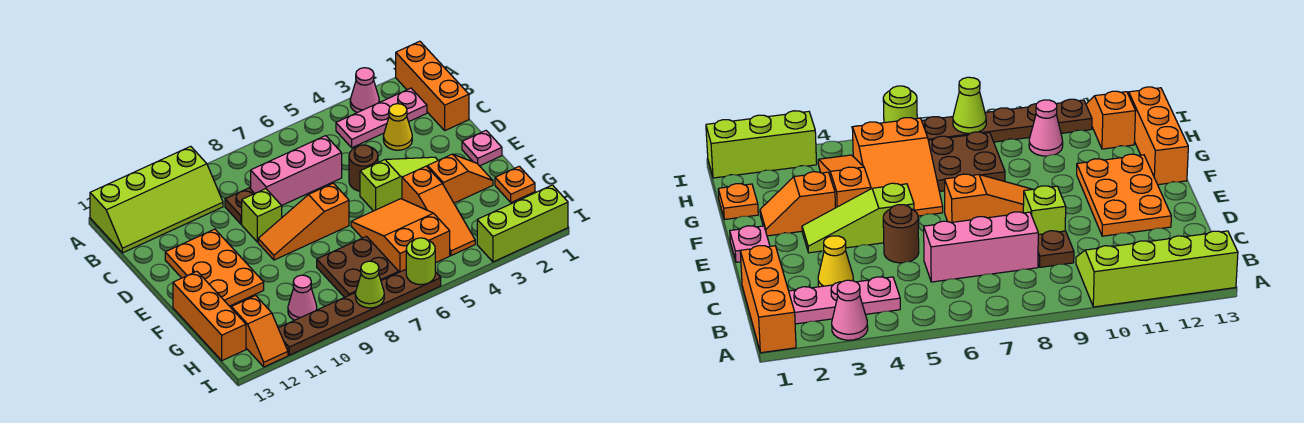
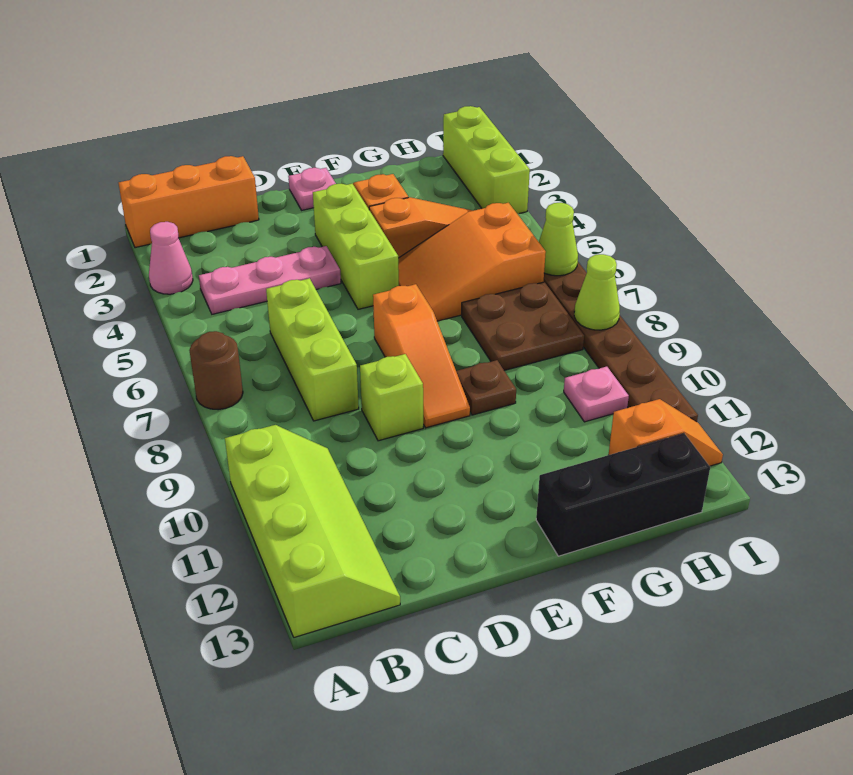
pink 1x3 plate [336,88,427,148] -> pink 1x3 plate turned to [199,246,341,314]
yellow 1x1 cone [383,104,412,150] -> none
pink 1x3 brick [251,136,342,205] -> lime 1x3 brick [266,278,359,421]
brown 1x1 plate [225,188,255,224] -> brown 1x1 plate moved to [456,360,516,415]
brown 1x1 round brick [349,145,378,191] -> brown 1x1 round brick moved to [189,331,243,410]
orange 2x3 plate [165,229,264,306] -> none
lime 1x3 slope [360,157,438,211] -> lime 1x3 brick [313,183,399,309]
orange 1x3 brick [173,271,246,361] -> black 1x3 brick [536,433,710,556]
orange 1x1 plate [495,166,535,202] -> none
pink 1x1 cone [288,275,317,320] -> pink 1x1 plate [564,367,629,422]
lime 1x1 round brick [406,238,435,285] -> lime 1x1 cone [539,203,578,276]

